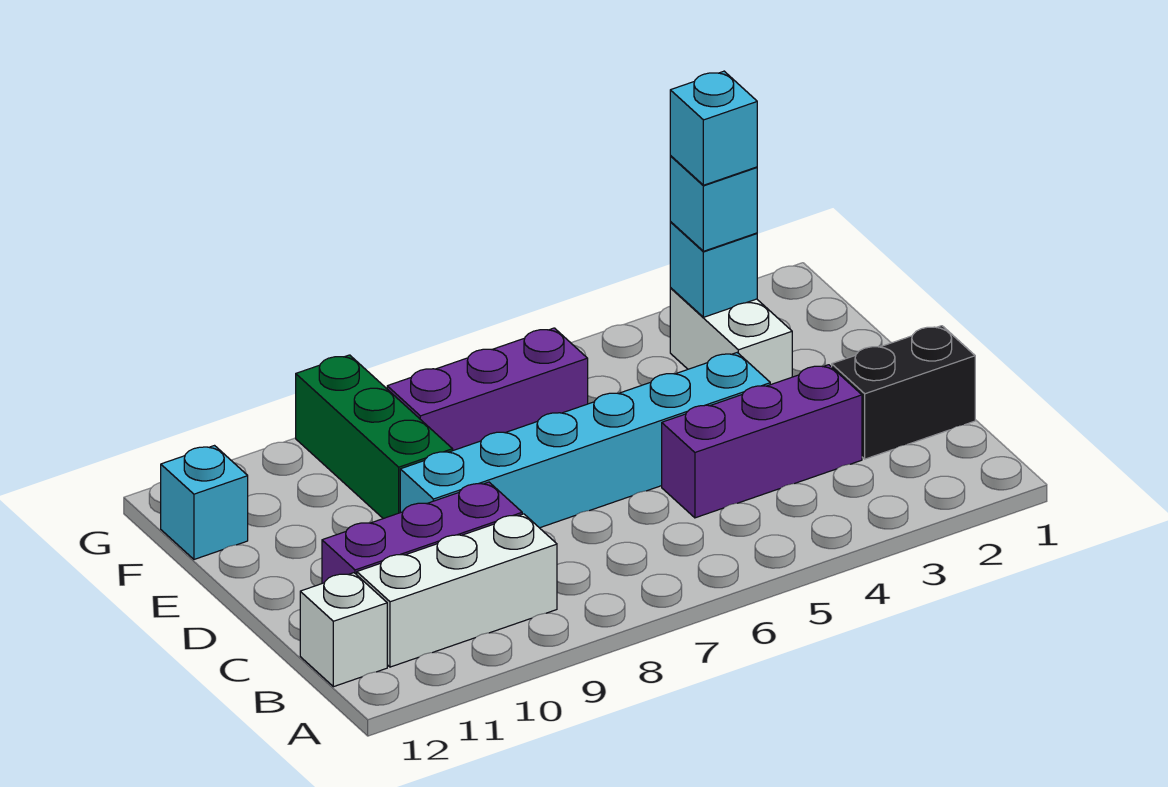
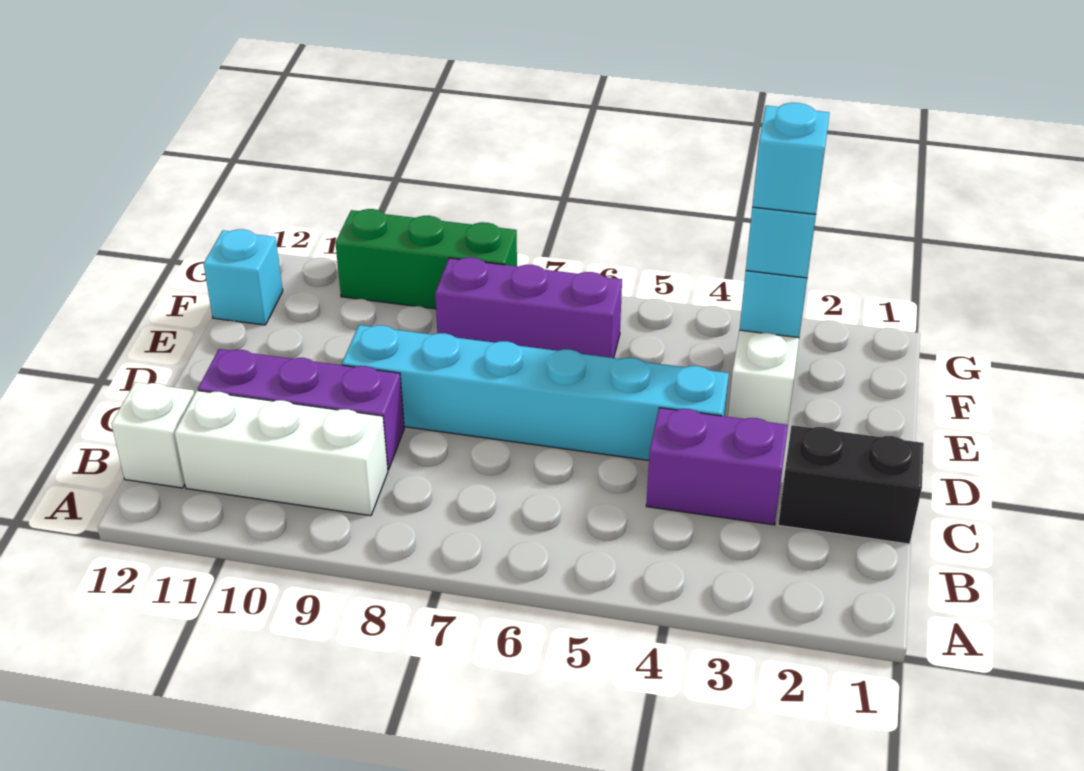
purple 1x3 brick [662,365,862,518] -> purple 1x2 brick [646,408,788,525]
green 1x3 brick [296,355,453,519] -> green 1x3 brick turned to [335,209,517,309]

